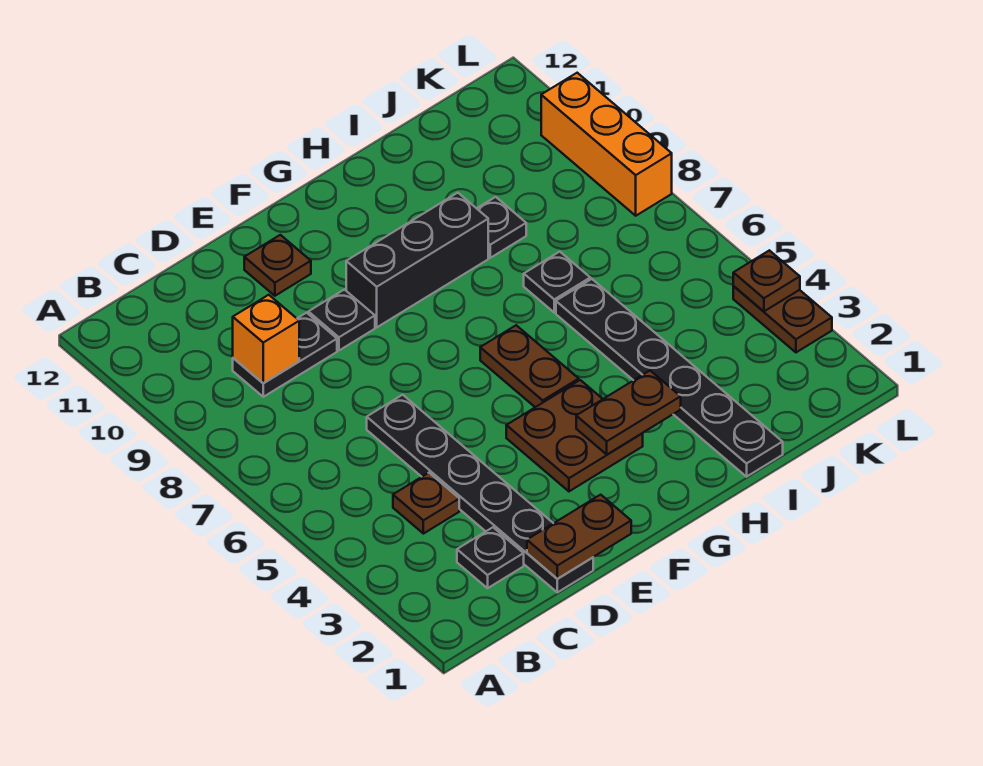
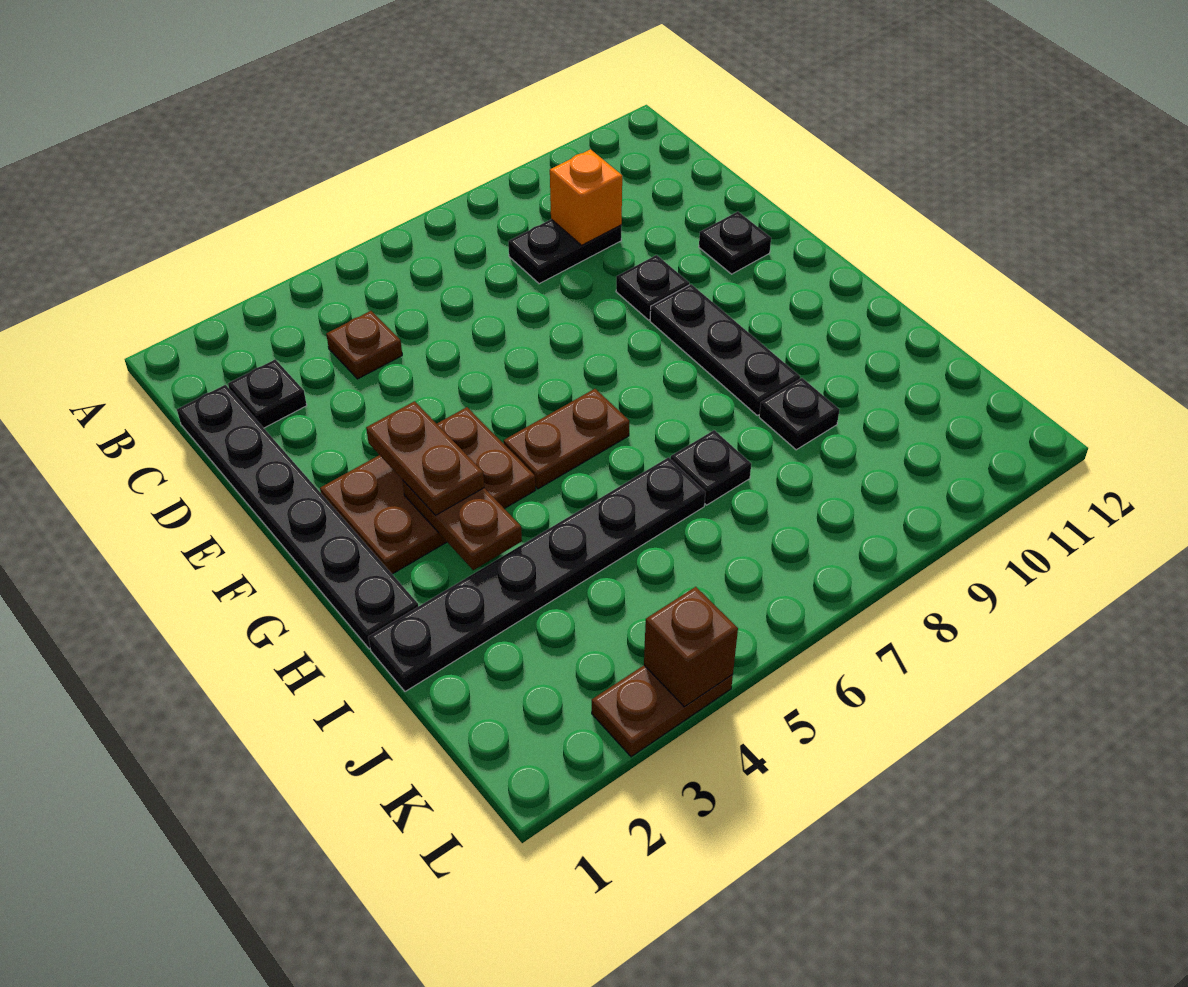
black 1x2 plate [233,313,337,397] -> black 1x2 plate turned to [508,219,622,284]
black 1x6 plate [367,395,593,592] -> black 1x6 plate turned to [177,385,418,649]
brown 1x2 plate [527,495,631,579] -> brown 1x2 plate moved to [366,401,484,515]
brown 1x1 plate [244,235,311,296] -> black 1x1 plate [699,212,771,274]
brown 2x2 plate [506,380,643,491] -> brown 2x3 plate [320,407,536,574]
black 1x3 brick [346,193,488,327] -> black 1x3 plate [650,284,800,416]
brown 1x1 plate [733,250,800,311] -> brown 1x1 brick [644,587,738,707]
orange 1x3 brick [541,73,672,216] -> none

